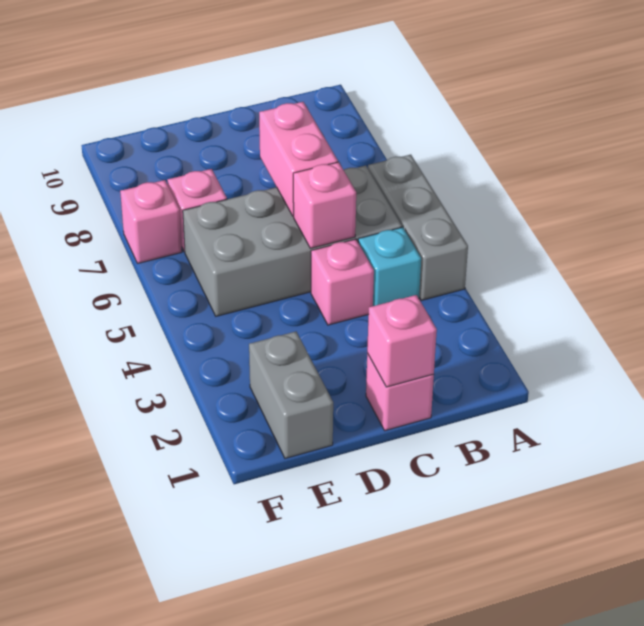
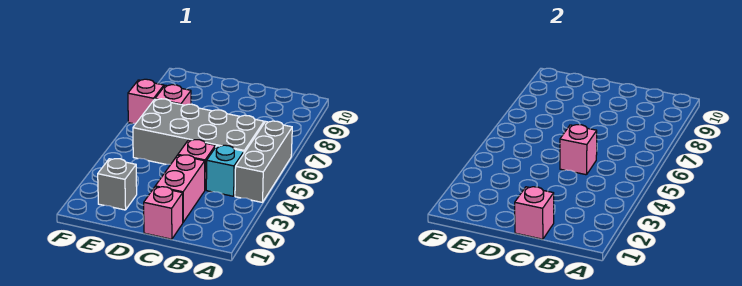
pink 1x2 brick [259,102,338,216] -> pink 1x2 brick moved to [155,155,205,222]
grey 1x2 brick [249,332,333,458] -> grey 1x1 brick [98,159,137,210]

